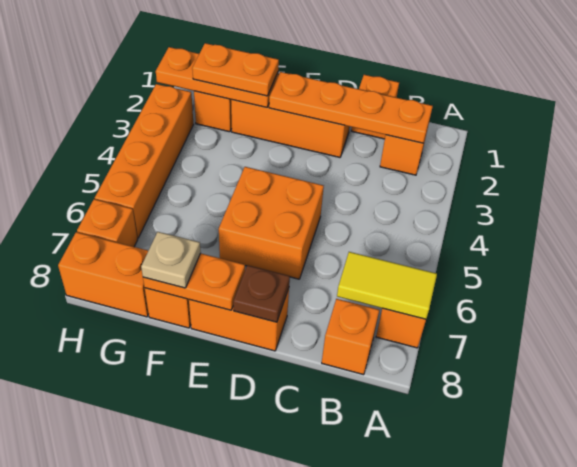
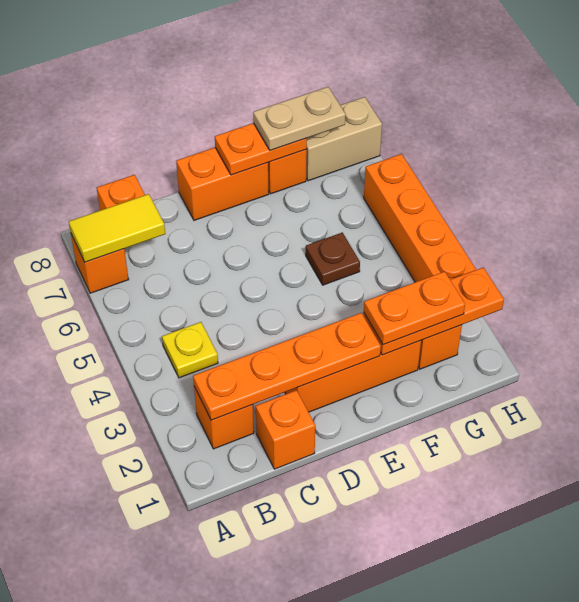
none -> yellow 1x1 plate [162,322,218,378]
orange 2x2 brick [219,167,324,279] -> none
brown 1x1 plate [233,265,290,322] -> brown 1x1 plate moved to [306,232,360,285]
tan 1x1 plate [141,232,201,288] -> tan 1x2 plate [253,87,346,150]
orange 1x2 brick [58,232,149,317] -> tan 1x2 brick [306,97,382,181]
orange 1x1 brick [77,199,138,247] -> none

